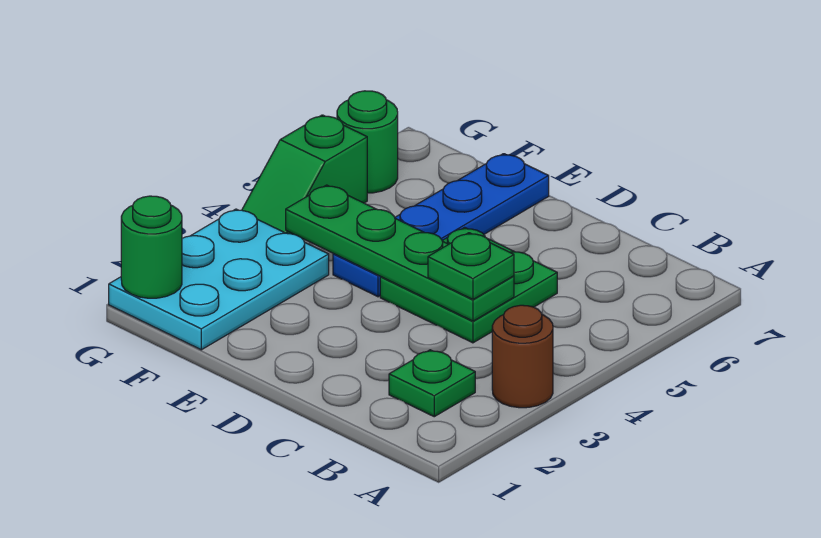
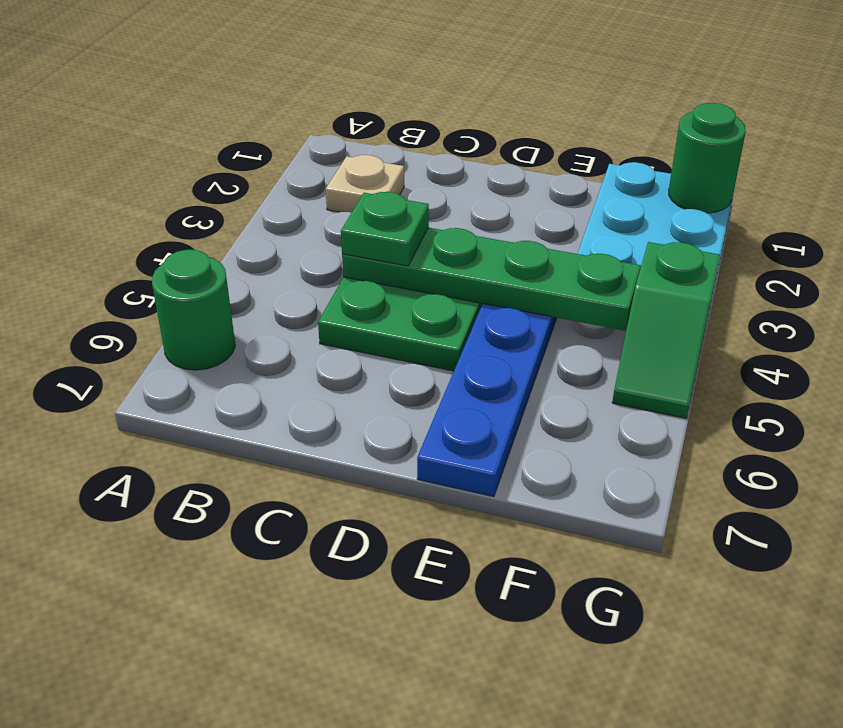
brown 1x1 round brick [492,305,553,408] -> none
green 1x1 plate [389,350,475,417] -> tan 1x1 plate [326,155,404,213]
green 1x2 slope [242,115,367,239] -> green 1x2 slope turned to [612,242,720,418]
green 1x1 round brick [337,91,398,193] -> green 1x1 round brick moved to [152,250,235,370]

